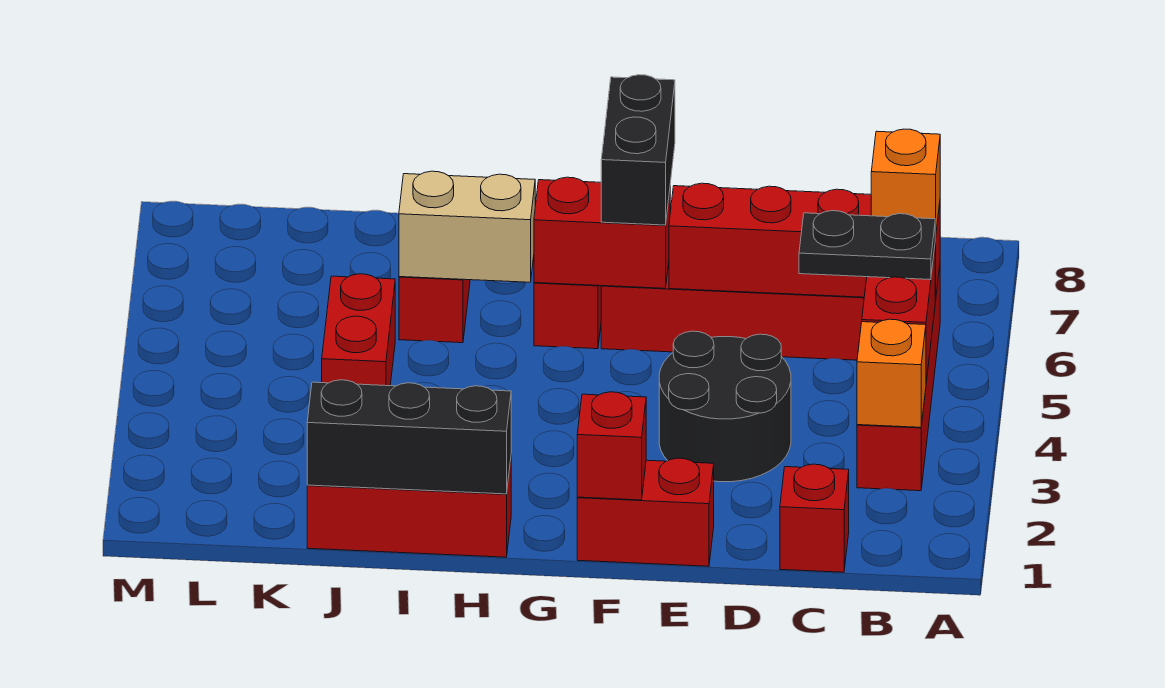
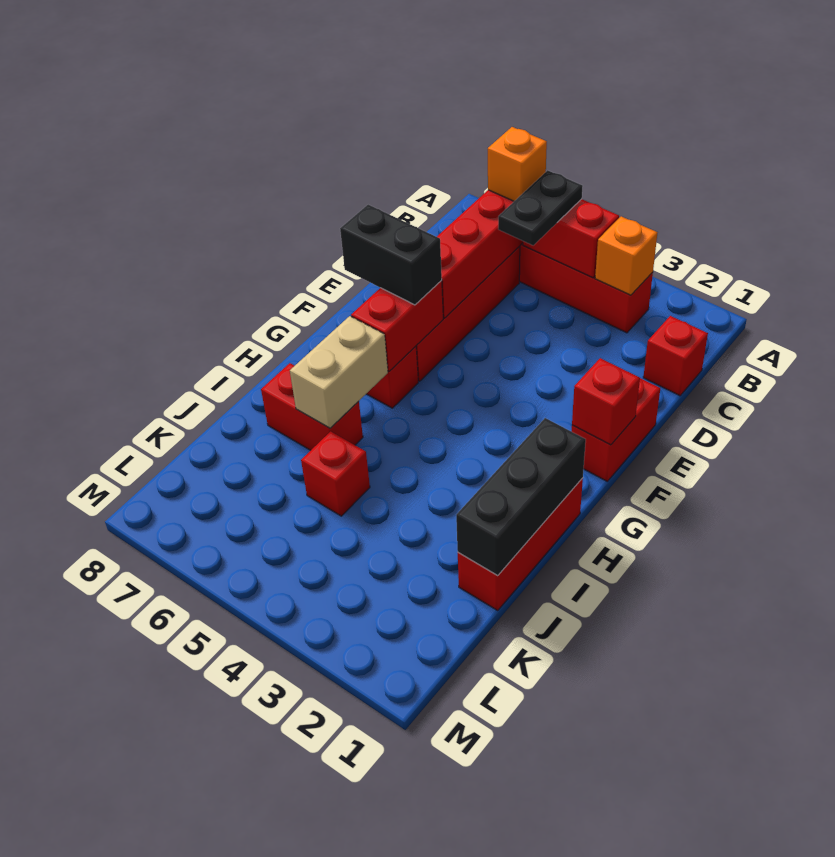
black 2x2 round brick [659,331,791,482] -> none
red 1x2 brick [322,274,395,386] -> red 1x1 brick [301,431,370,516]

